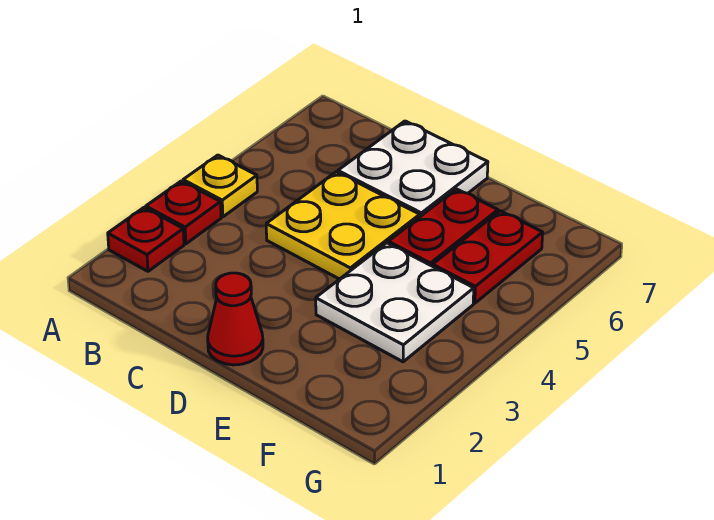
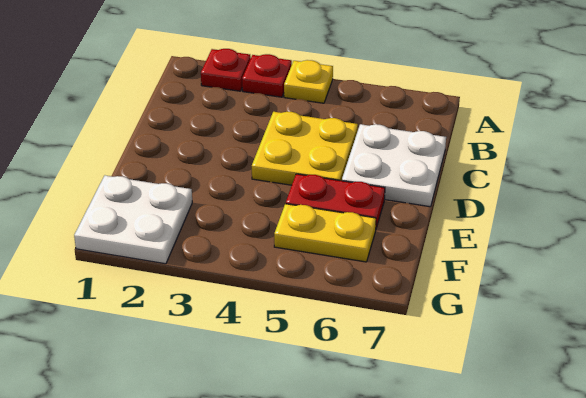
red 1x1 cone [208,273,263,365] -> none
white 2x2 plate [316,243,474,362] -> white 2x2 plate moved to [74,176,192,264]
red 1x2 plate [433,211,543,303] -> yellow 1x2 plate [274,204,376,262]

